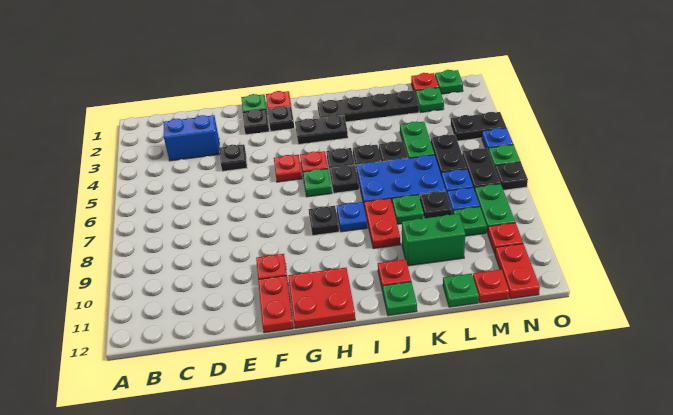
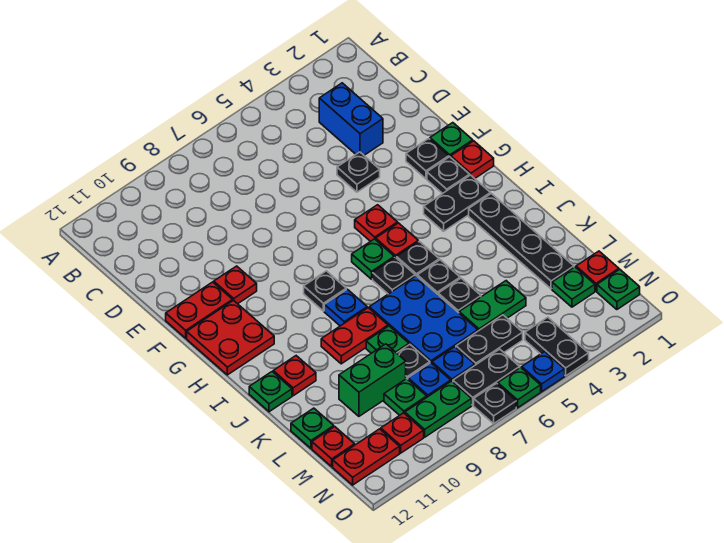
black 1x2 plate [295,115,348,144] -> black 1x2 plate turned to [424,175,490,231]
green 1x2 brick [402,214,465,266] -> green 1x2 brick turned to [339,344,406,416]

